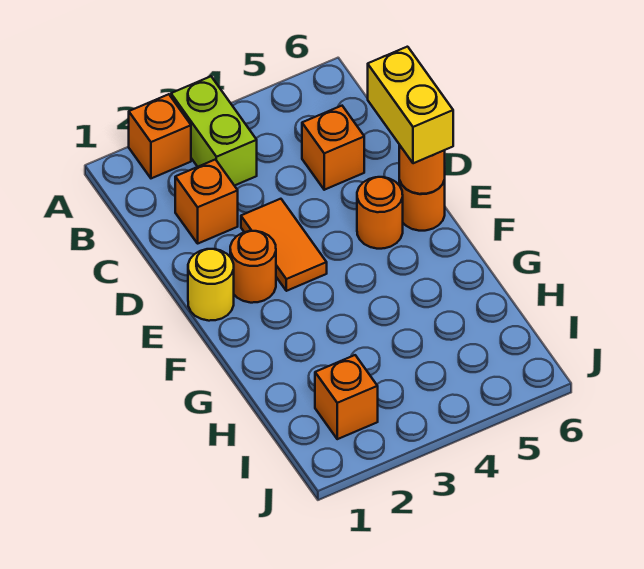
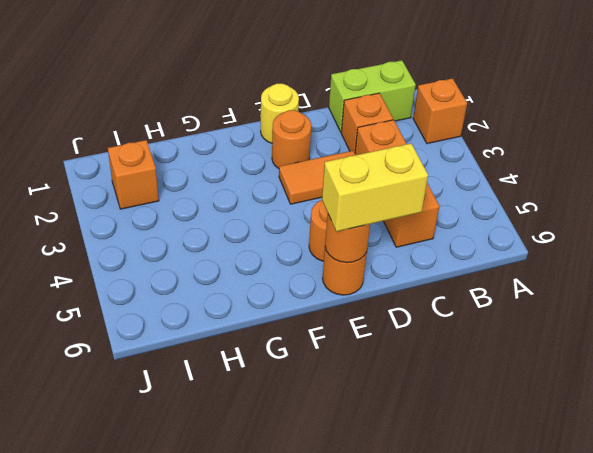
lime 1x2 brick [171,76,257,186] -> lime 1x2 brick moved to [329,60,416,132]
orange 1x1 brick [302,106,364,190] -> orange 1x3 brick [355,120,440,247]

